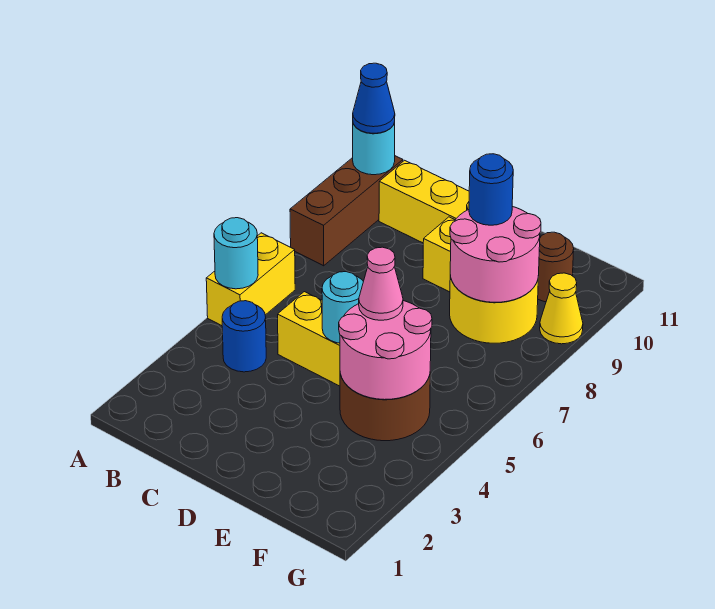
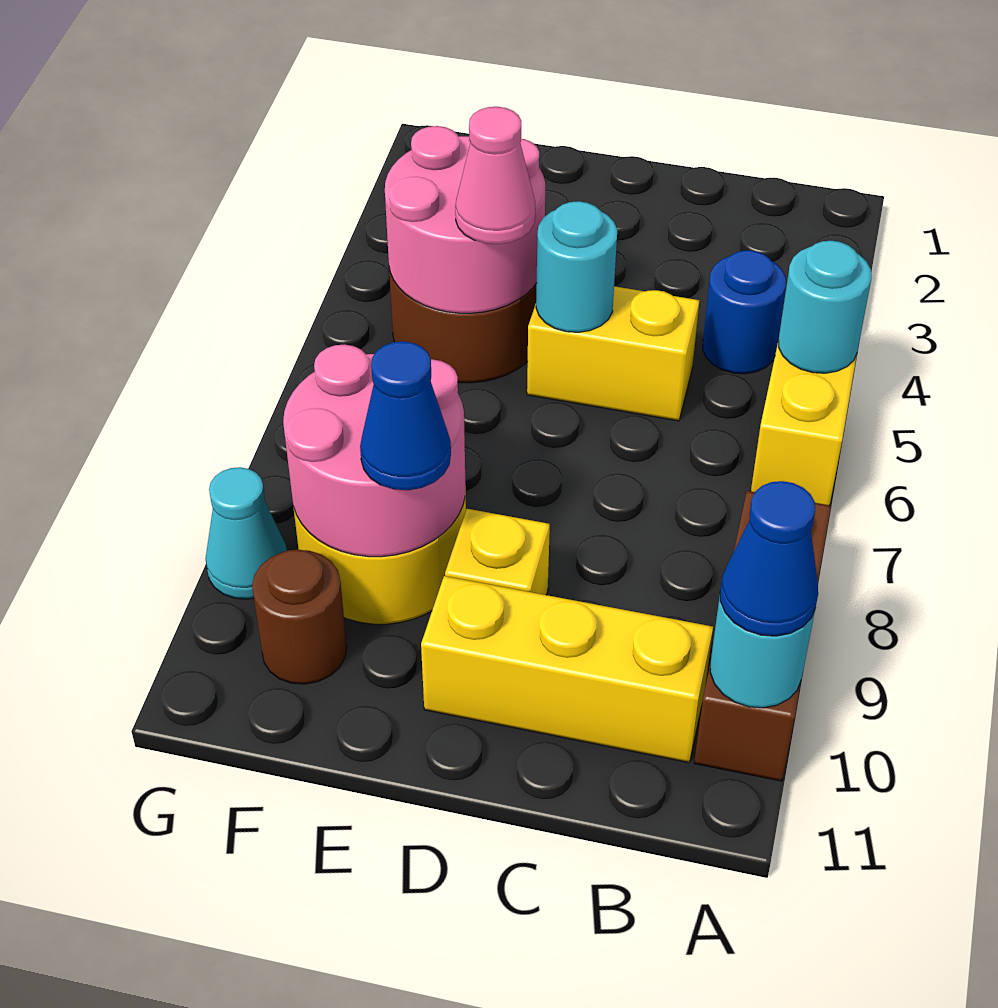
blue 1x1 round brick [469,154,513,225] -> blue 1x1 cone [360,341,451,490]
yellow 1x1 cone [540,273,583,344] -> cyan 1x1 cone [205,467,287,599]

